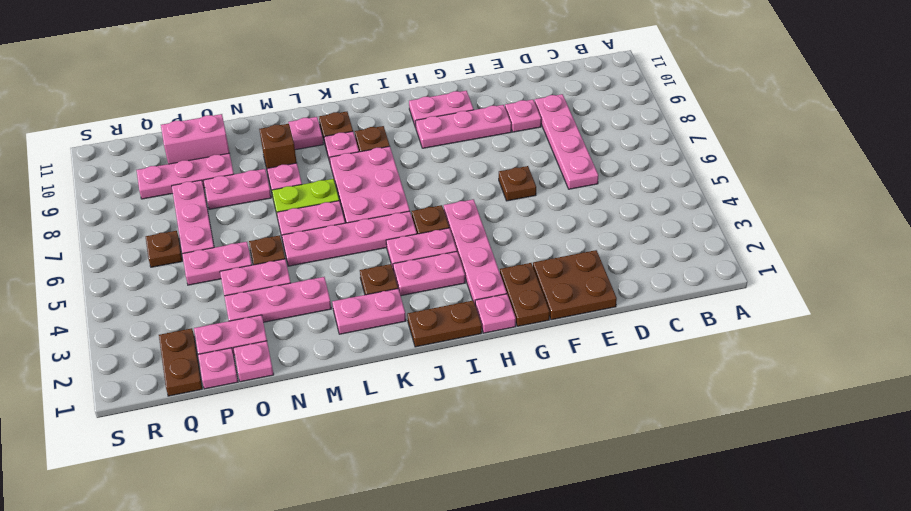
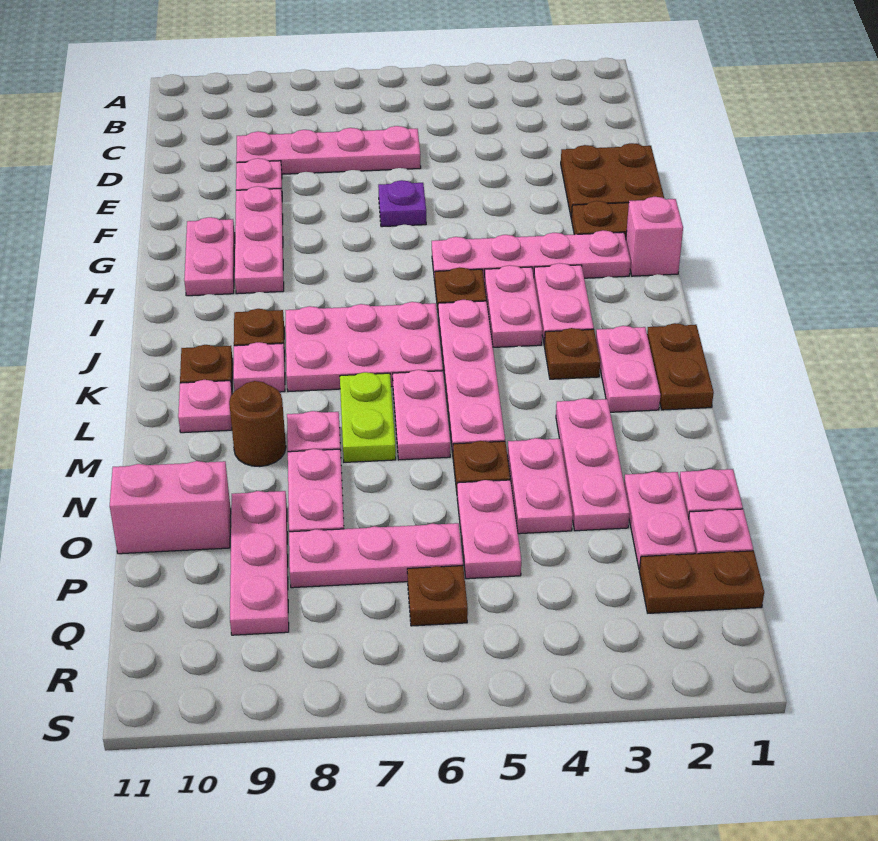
brown 1x1 plate [499,166,536,201] -> purple 1x1 plate [378,180,426,227]
pink 1x1 plate [475,294,516,333] -> pink 1x1 brick [626,197,683,276]
brown 1x2 plate [407,301,482,347] -> brown 1x2 plate moved to [647,323,714,410]
brown 1x1 brick [259,124,297,169] -> brown 1x1 round brick [229,381,286,467]
pink 1x2 brick [161,114,229,164] -> pink 1x2 brick turned to [110,461,231,554]

